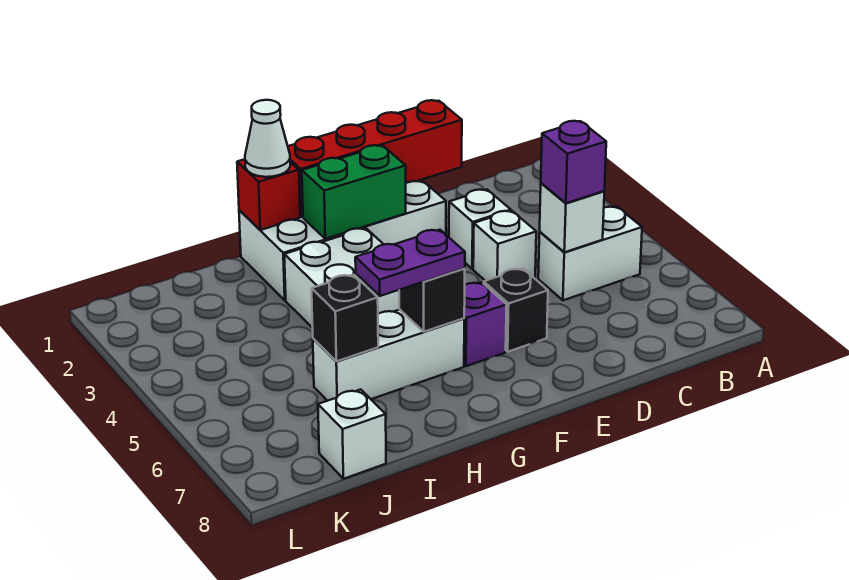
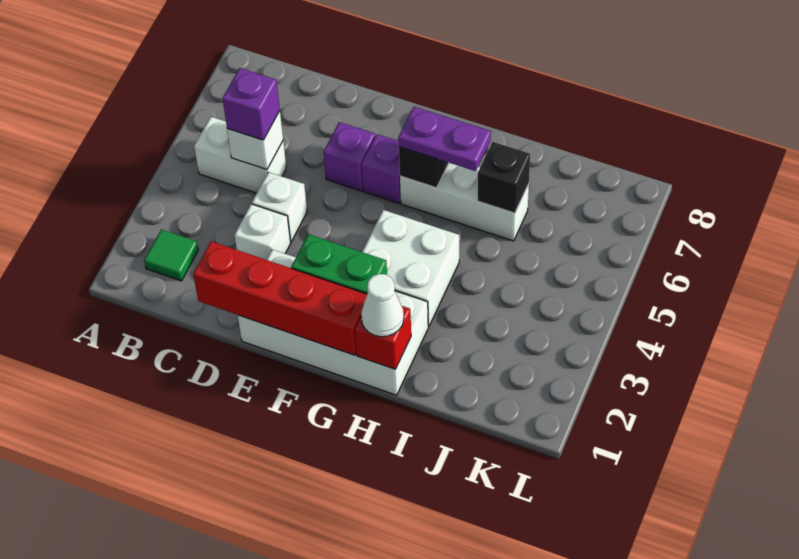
none -> green 1x1 tile [144,229,198,281]
black 1x1 brick [484,268,548,352] -> purple 1x1 brick [324,122,375,191]
white 1x1 brick [318,389,386,479] -> none

